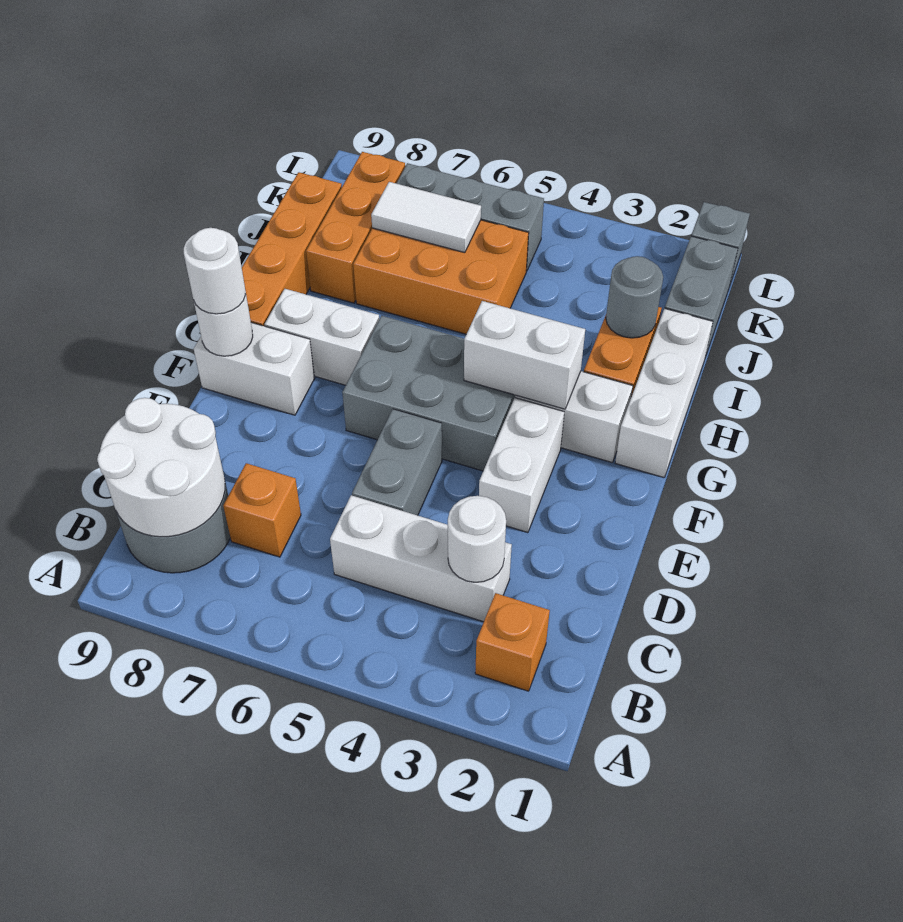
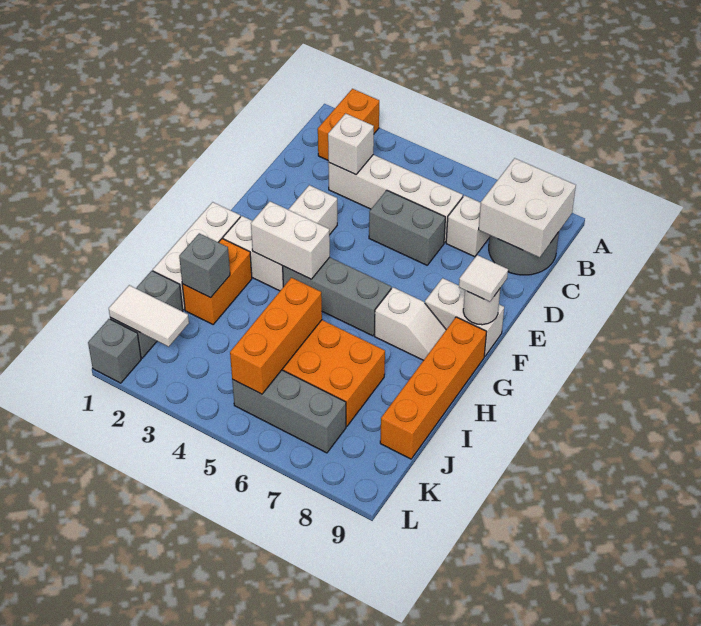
orange 1x1 brick [475,593,550,691] -> orange 1x2 brick [318,89,379,160]
white 2x2 round brick [97,398,225,537] -> white 2x2 brick [479,158,576,257]
white 1x3 brick [330,495,512,622] -> white 1x4 brick [328,155,463,243]
white 1x1 round brick [448,496,506,582] -> white 1x1 brick [328,113,374,175]
orange 1x1 brick [223,463,301,557] -> white 1x1 brick [446,195,490,257]
grey 1x2 brick [352,409,442,515] -> grey 1x2 brick turned to [369,190,445,265]
grey 2x3 brick [342,316,516,471] -> grey 1x3 brick [283,257,391,336]
white 1x1 round brick [184,228,246,314] -> white 1x1 tile [459,255,508,302]
white 1x2 brick [264,289,379,385] -> white 1x2 slope [374,287,446,360]
grey 1x1 round brick [606,256,663,338] -> grey 1x1 brick [179,233,230,298]
orange 1x3 brick [306,152,405,303] -> orange 1x3 brick moved to [230,278,322,394]
white 1x2 tile [371,182,481,253] -> white 1x2 tile moved to [109,285,189,347]

